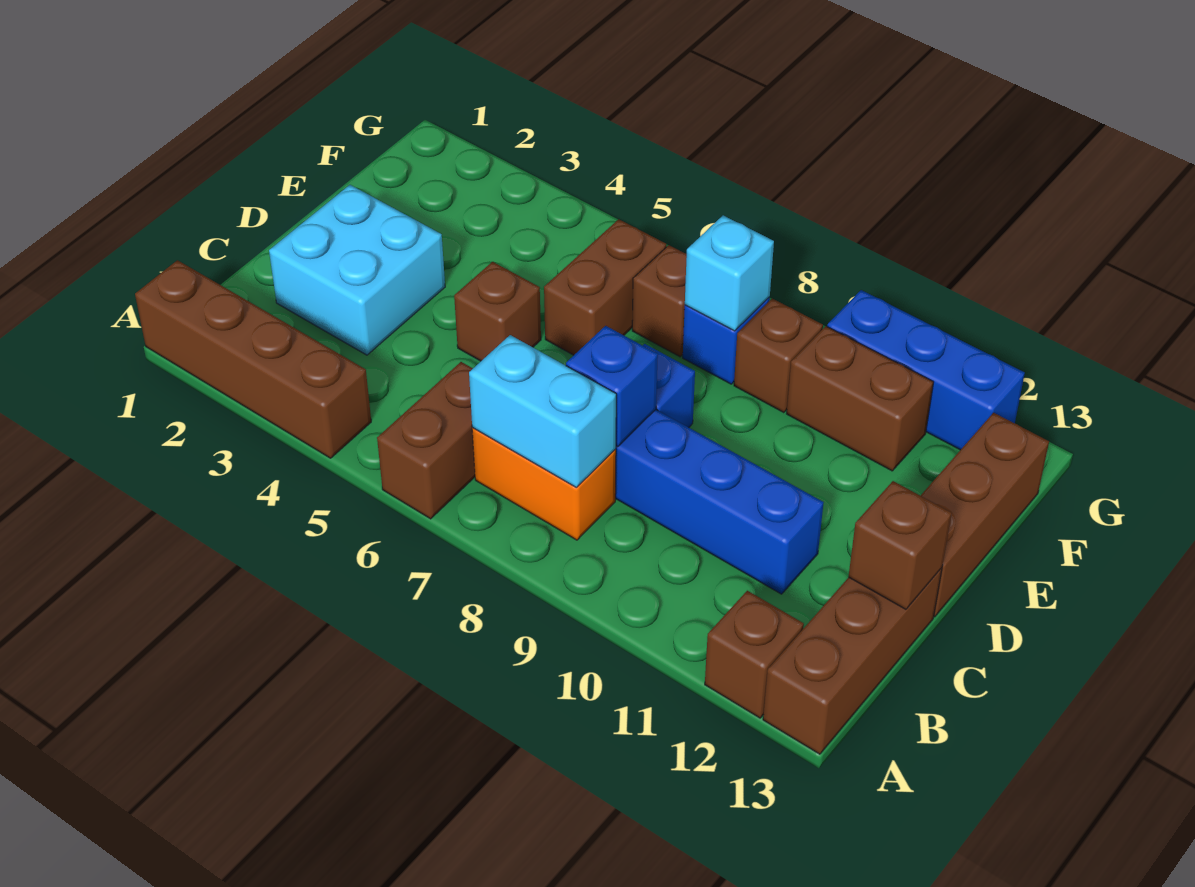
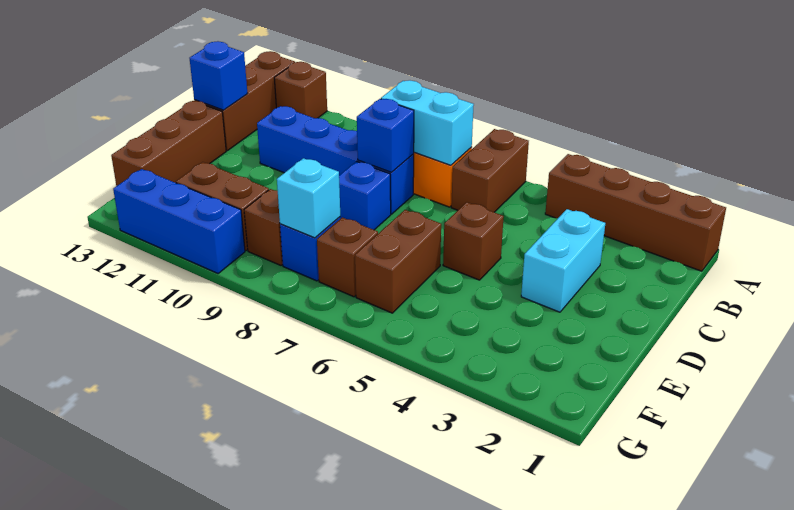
cyan 2x2 brick [269,185,445,355] -> cyan 1x2 brick [521,209,605,312]
brown 1x1 brick [849,481,952,609] -> blue 1x1 brick [190,41,247,110]

